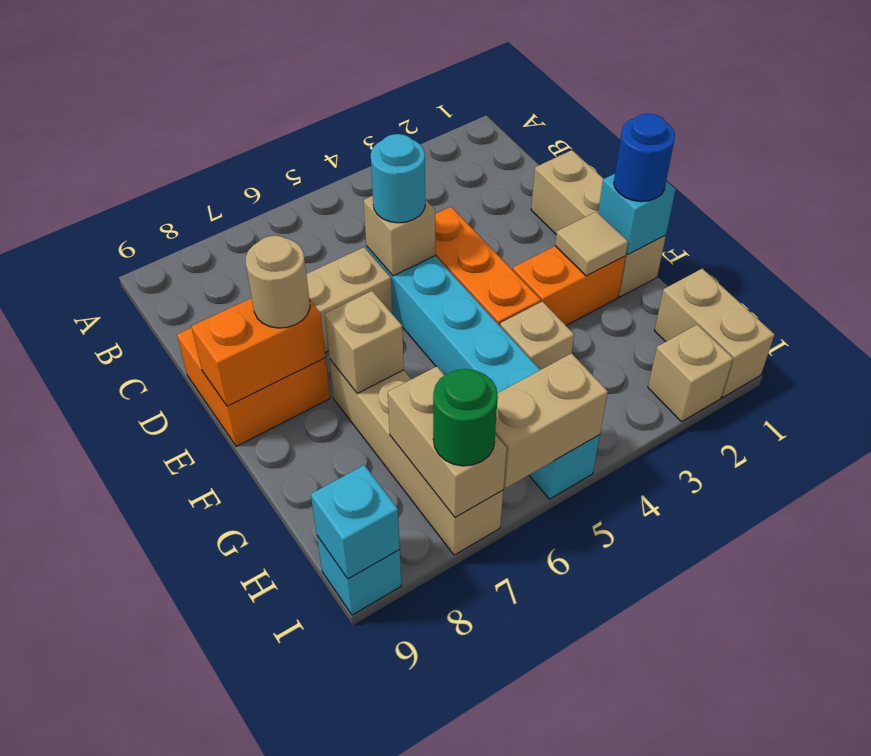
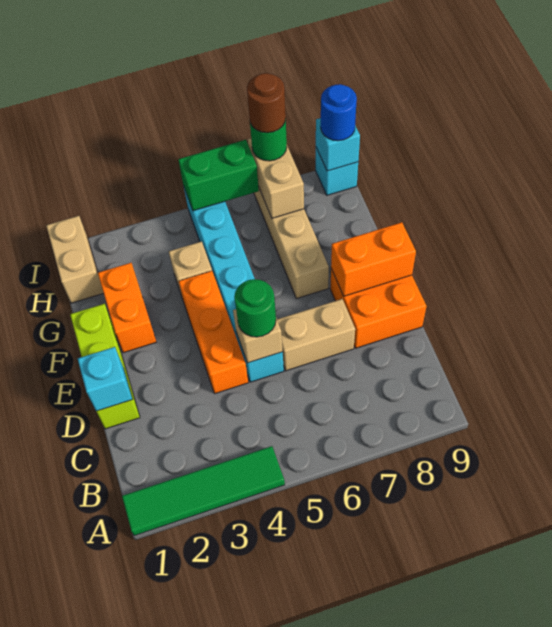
none -> green 1x4 tile [122,446,285,536]
tan 1x3 brick [531,150,666,297] -> lime 1x3 brick [70,304,140,429]
cyan 1x1 round brick [371,134,425,223] -> green 1x1 round brick [234,279,276,337]
tan 1x1 round brick [246,236,310,328] -> none
cyan 1x1 brick [598,174,676,255] -> cyan 1x1 brick moved to [78,347,133,411]
blue 1x1 round brick [614,114,675,202] -> blue 1x1 round brick moved to [321,84,357,141]
orange 1x2 brick [513,246,625,325] -> orange 1x2 brick turned to [98,263,156,353]
tan 1x1 tile [555,212,628,276] -> none
tan 1x1 brick [325,291,404,393] -> none
tan 1x1 brick [648,324,733,422] -> none
tan 1x2 brick [495,353,608,488] -> green 1x2 brick [178,140,259,211]
none -> brown 1x1 round brick [247,73,286,133]

